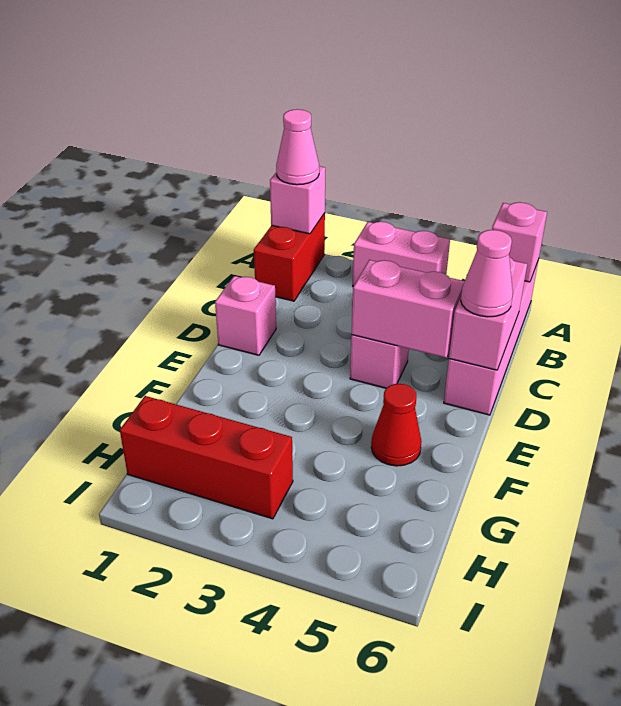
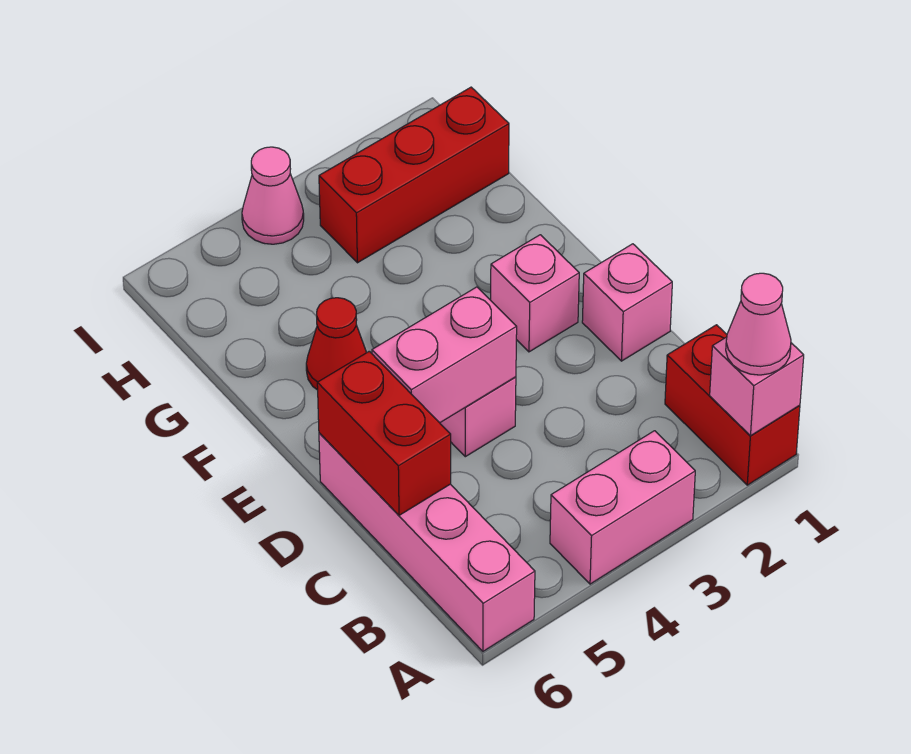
pink 1x1 brick [492,202,547,282] -> pink 1x1 brick moved to [491,235,579,352]
pink 1x2 brick [449,257,527,370] -> red 1x2 brick [317,351,451,515]
pink 1x1 cone [461,230,513,317] -> pink 1x1 cone moved to [242,147,304,244]

